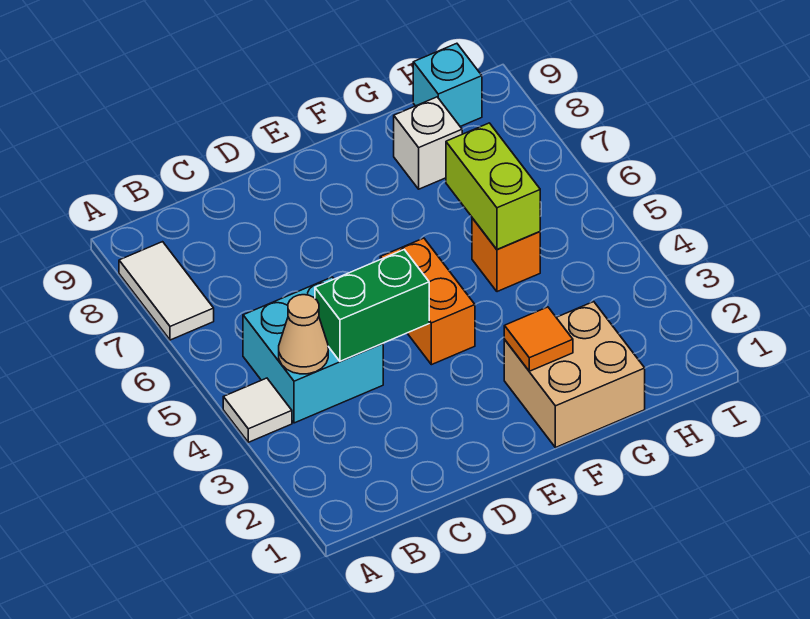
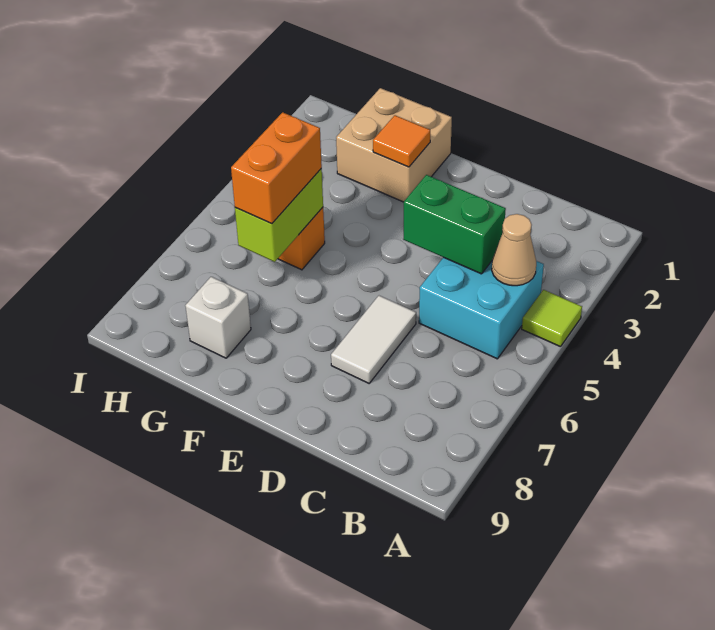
white 1x1 tile [223,378,292,442] -> lime 1x1 tile [522,290,582,347]
white 1x2 tile [119,242,214,340] -> white 1x2 tile moved to [331,296,416,383]
orange 1x2 brick [380,238,475,365] -> orange 1x2 brick moved to [231,112,322,224]
cyan 1x1 brick [413,43,482,126] -> none

